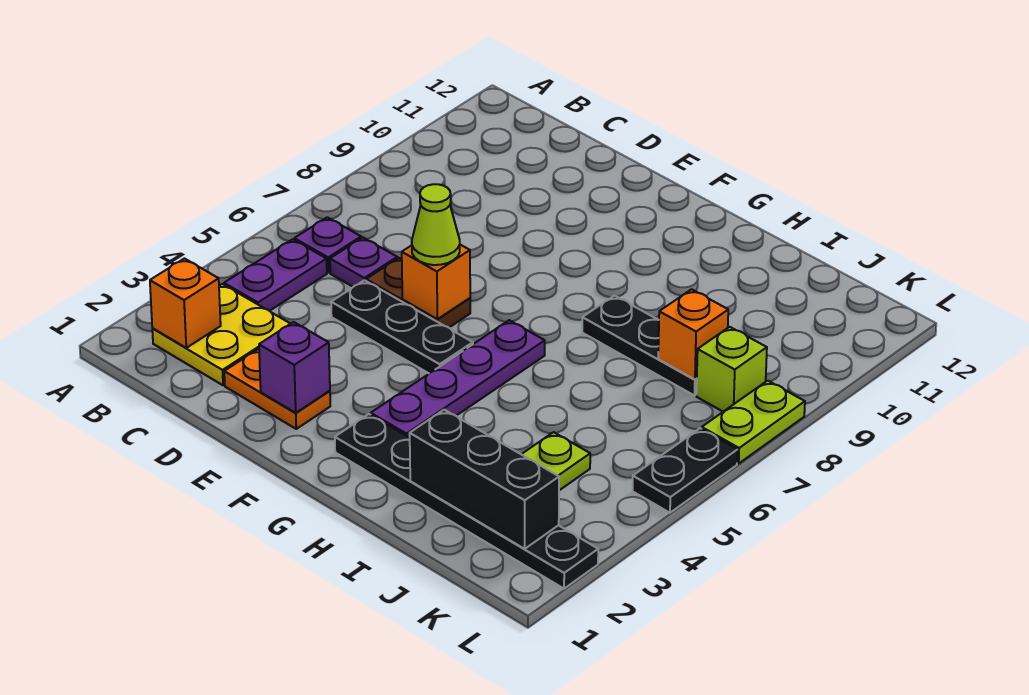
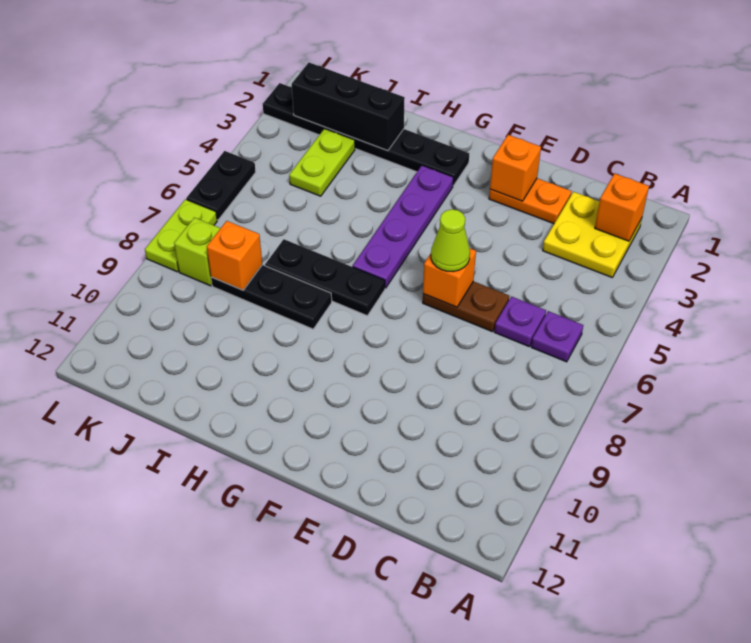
purple 1x2 plate [224,239,327,311] -> none
black 1x3 plate [331,280,473,373] -> black 1x3 plate moved to [265,239,385,316]
purple 1x1 brick [259,322,330,413] -> orange 1x1 brick [490,135,541,201]

